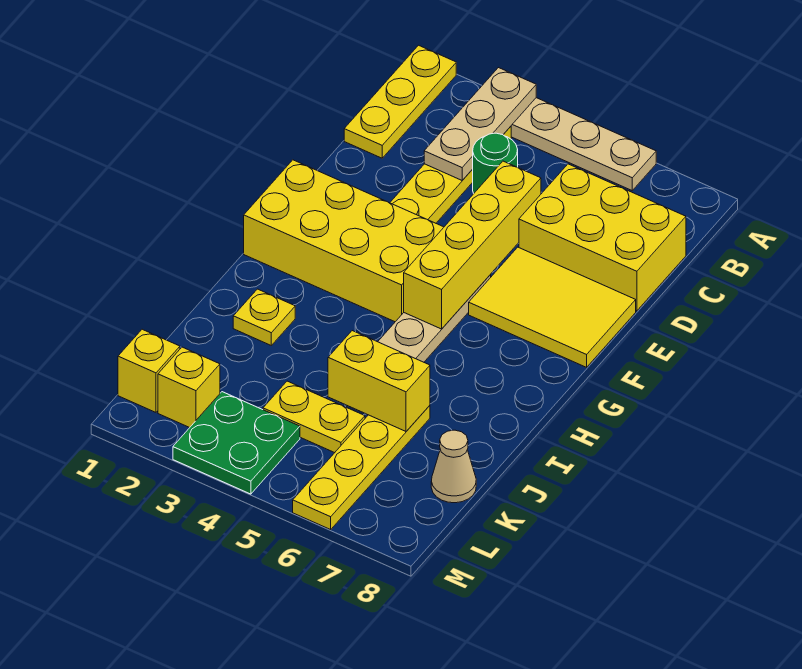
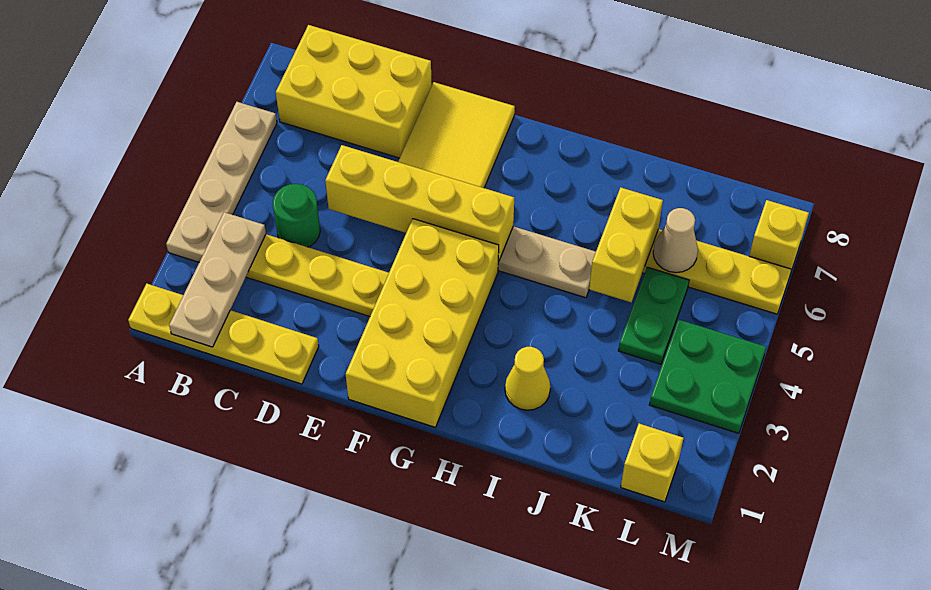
yellow 1x3 plate [344,45,456,158] -> yellow 1x4 plate [128,284,319,384]
tan 1x3 plate [424,68,536,180] -> tan 1x3 plate turned to [169,212,266,347]
yellow 2x3 brick [519,164,686,311] -> yellow 2x3 brick turned to [276,25,432,158]
yellow 1x1 plate [233,289,295,345] -> yellow 1x1 cone [505,347,550,410]
yellow 1x2 plate [263,381,365,453] -> green 1x2 plate [618,267,689,364]
tan 1x1 cone [431,430,476,503] -> tan 1x1 cone moved to [653,208,698,273]
yellow 1x1 brick [158,347,220,428] -> yellow 1x1 brick moved to [749,200,809,271]

